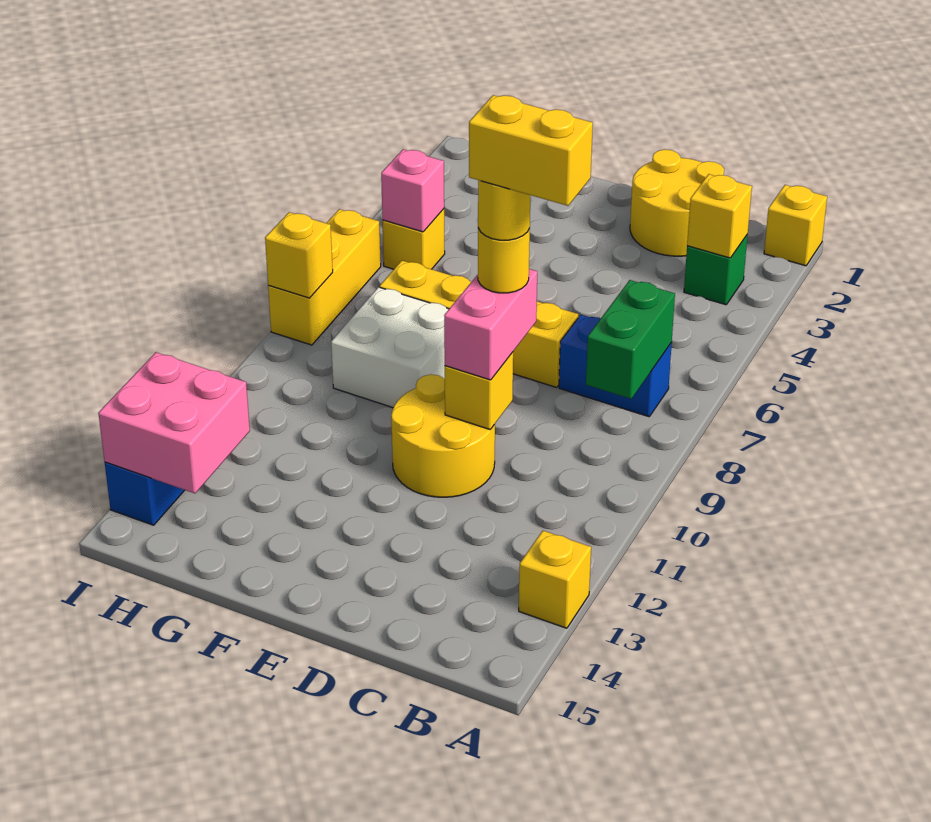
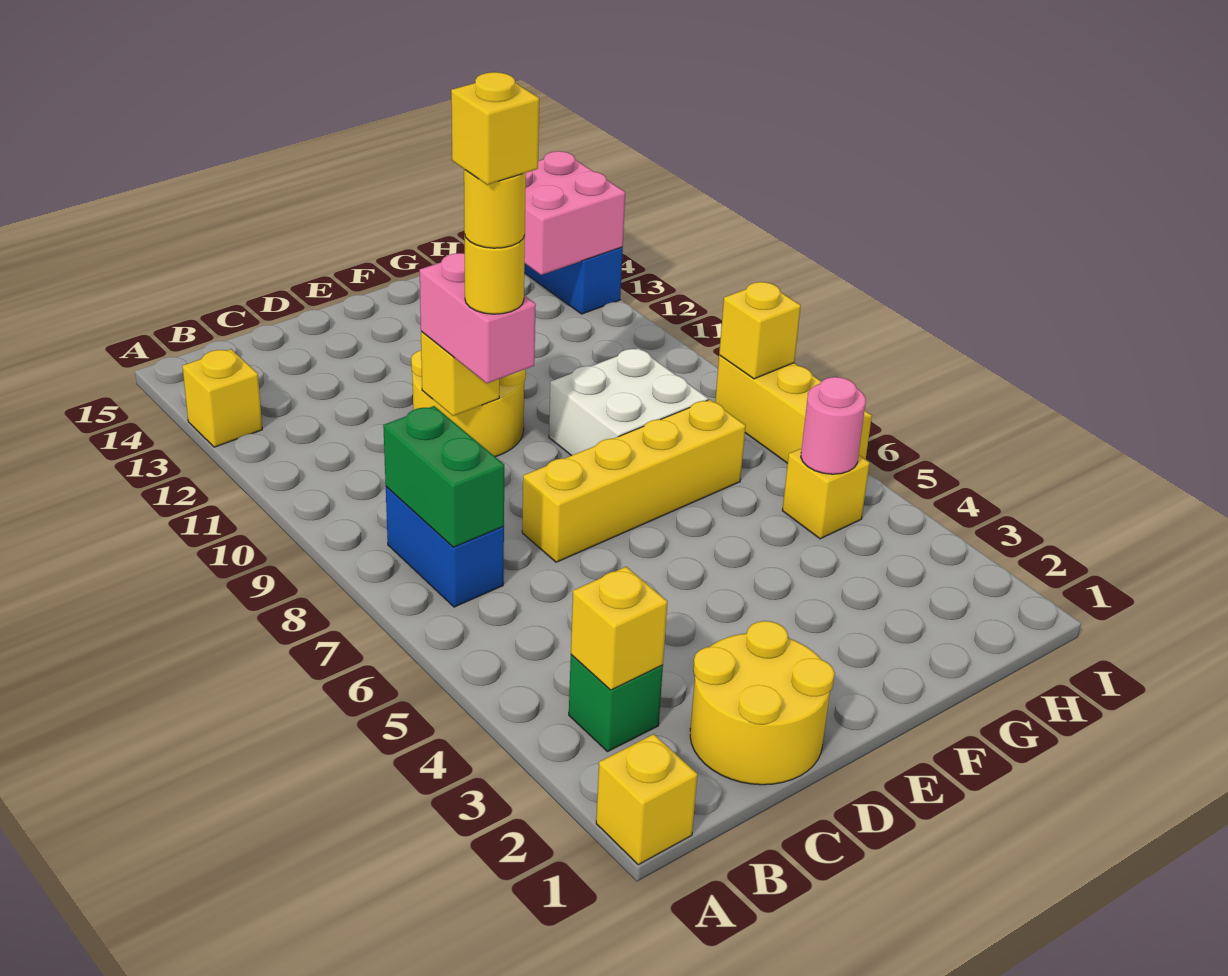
blue 1x2 brick [559,315,672,417] -> blue 1x2 brick turned to [386,487,504,607]
yellow 1x2 brick [469,95,593,206] -> yellow 1x1 brick [451,72,539,185]
pink 1x1 brick [381,149,444,232] -> pink 1x1 round brick [801,377,866,474]

